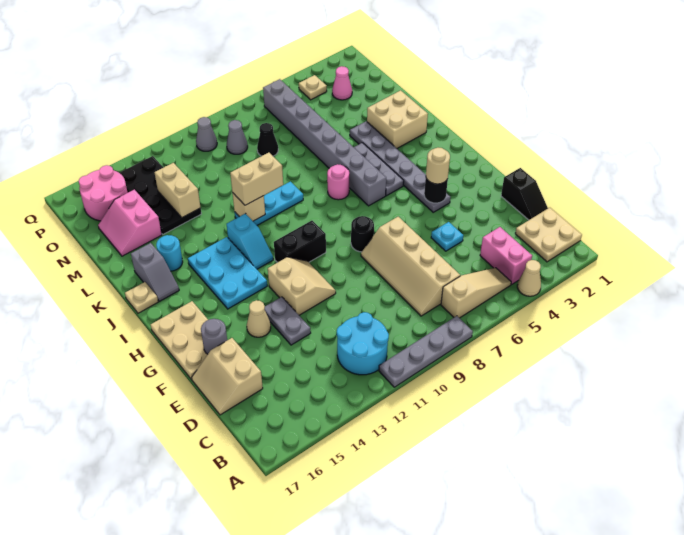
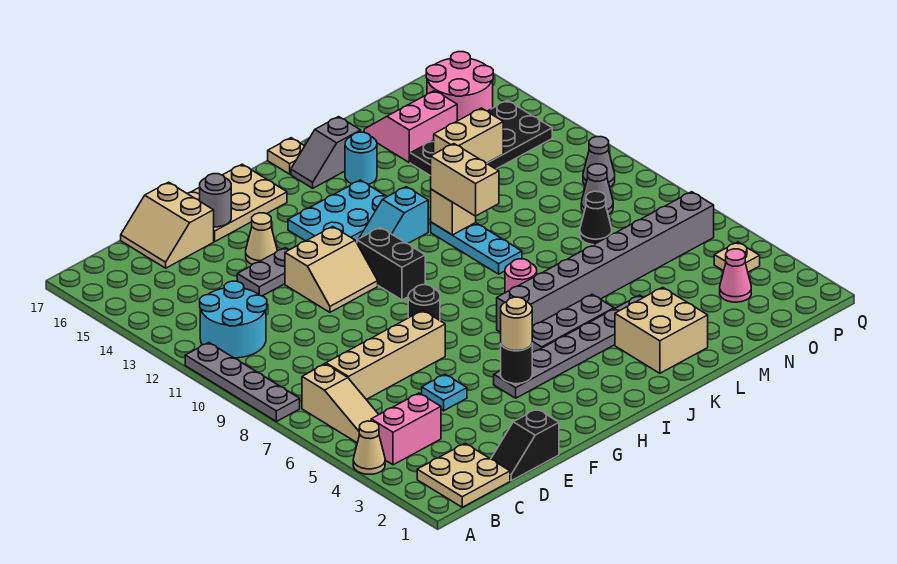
tan 2x2 slope [192,338,263,415] -> tan 2x2 slope turned to [121,182,214,268]

